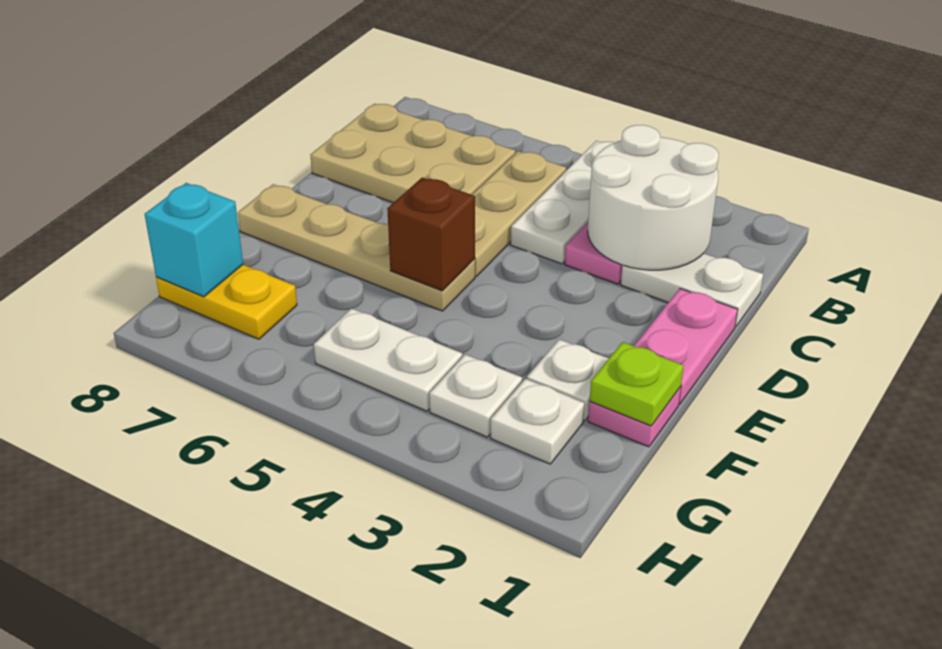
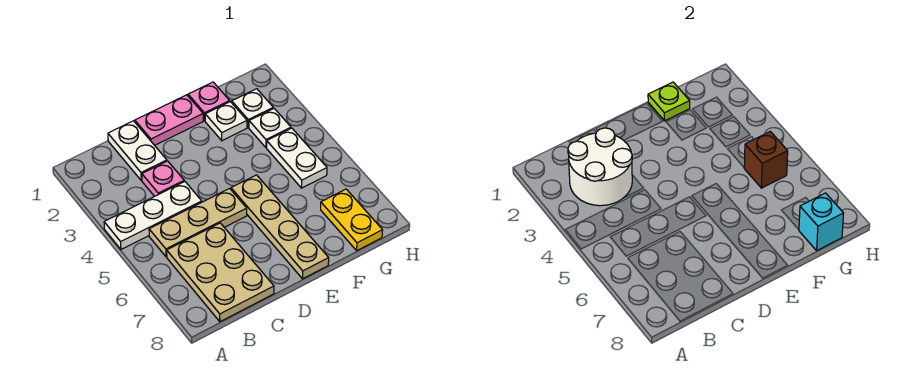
brown 1x1 brick [387,178,475,291] -> brown 1x1 brick moved to [744,131,788,188]

